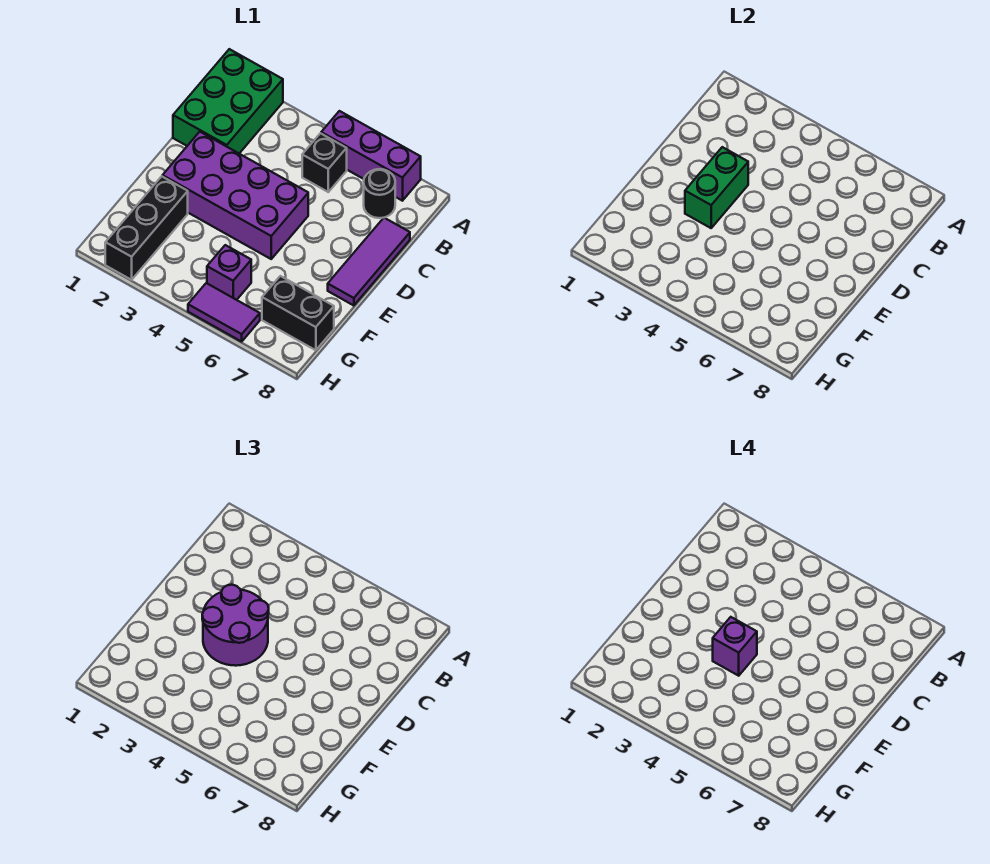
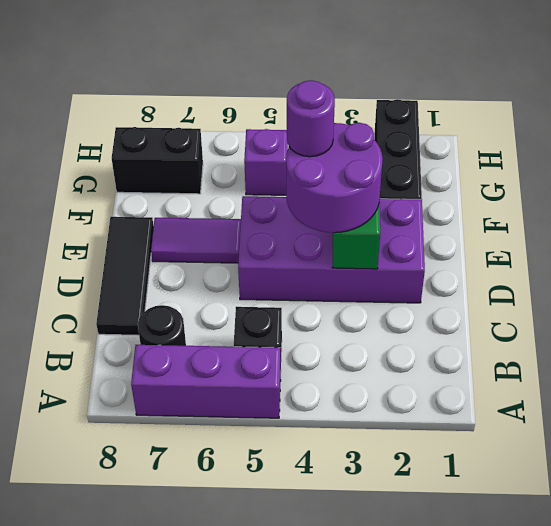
green 2x3 brick [173,49,283,153] -> none
purple 1x3 tile [328,218,410,306] -> black 1x3 tile [96,217,154,335]
purple 1x1 brick [713,617,757,676] -> purple 1x1 round brick [287,80,335,157]
purple 1x2 tile [188,283,260,342] -> purple 1x2 tile moved to [151,218,241,263]

